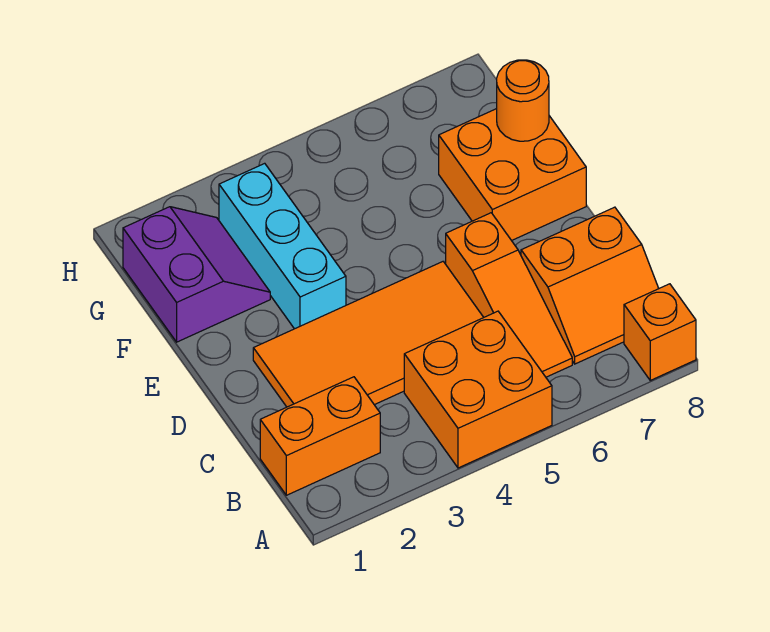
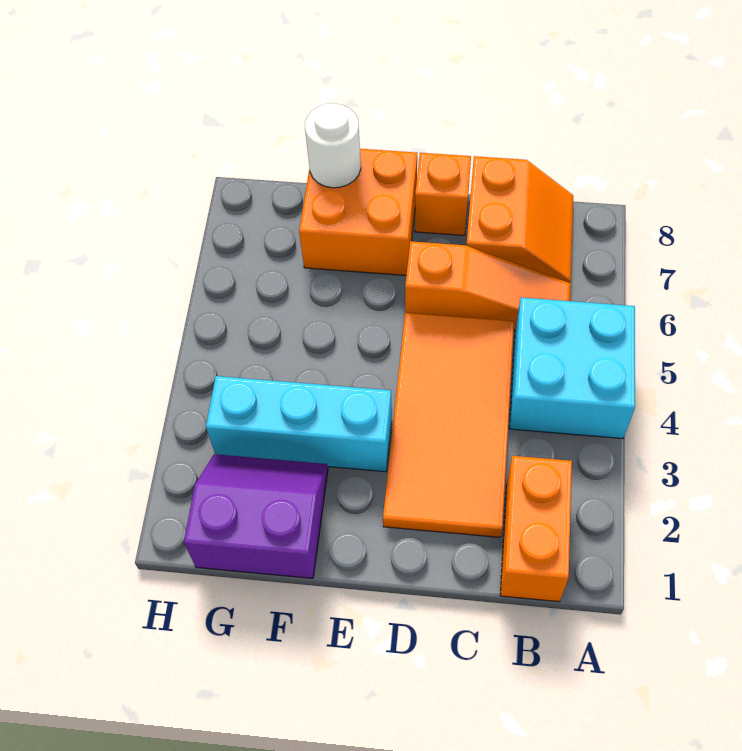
orange 2x2 brick [404,311,552,468] -> cyan 2x2 brick [510,298,635,439]
orange 1x1 brick [624,284,696,380] -> orange 1x1 brick moved to [415,153,471,235]
orange 1x1 round brick [497,60,549,141] -> white 1x1 round brick [305,103,361,188]

